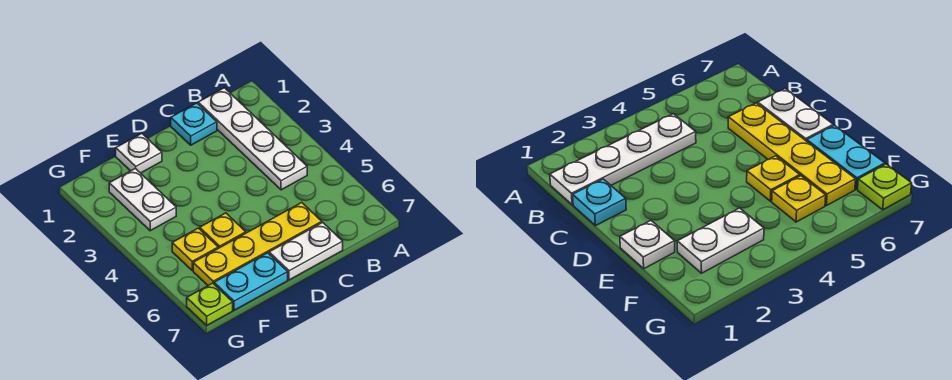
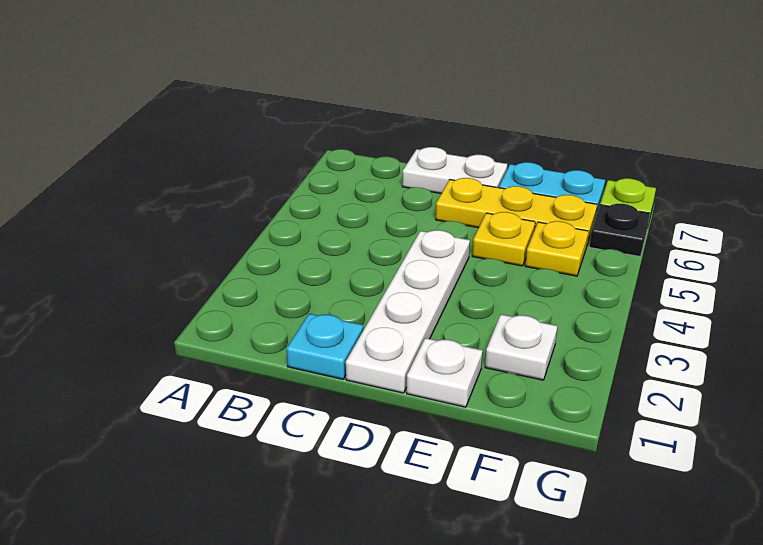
white 1x4 plate [198,88,307,190] -> white 1x4 plate moved to [346,230,470,393]
yellow 1x4 plate [193,203,322,285] -> yellow 1x3 plate [436,178,597,244]
white 1x2 plate [109,168,176,231] -> white 1x1 plate [485,314,557,380]
none -> black 1x1 plate [589,204,650,257]

